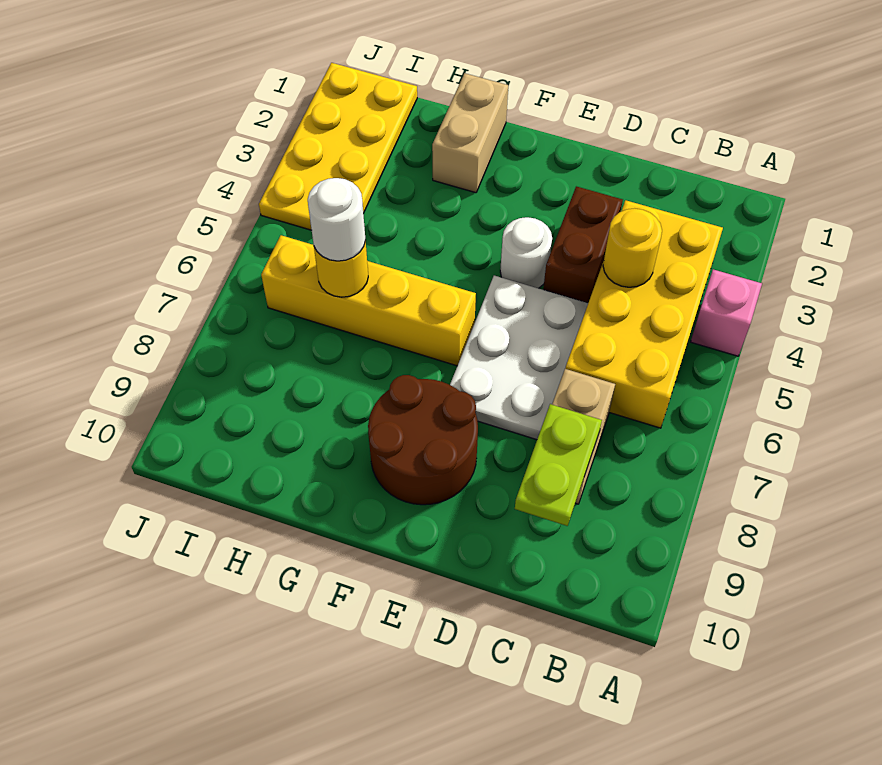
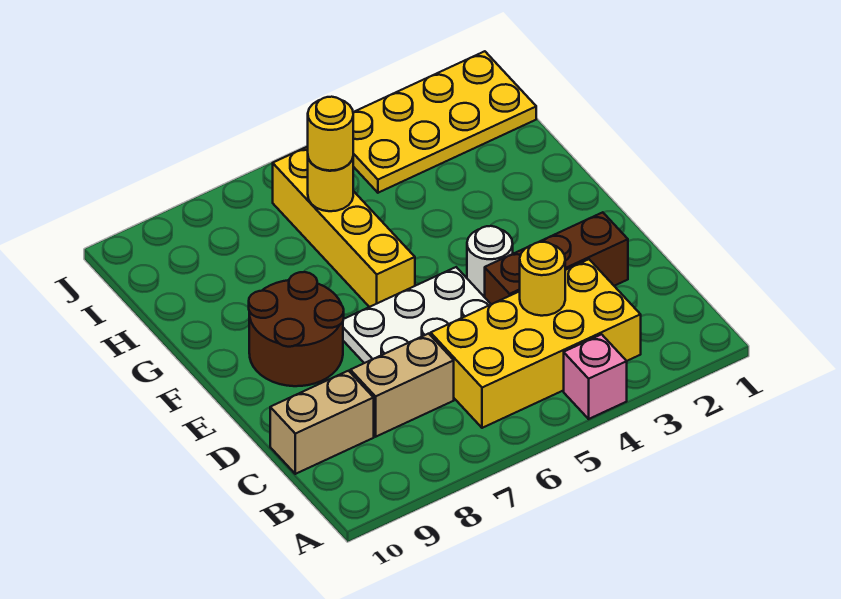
lime 1x2 plate [515,404,602,526] -> none
brown 1x2 brick [543,186,623,303] -> brown 1x3 brick [485,212,628,304]
tan 1x2 brick [432,73,508,193] -> tan 1x2 brick moved to [270,371,374,474]
white 1x1 round brick [308,178,366,261] -> yellow 1x1 round brick [308,97,353,171]

